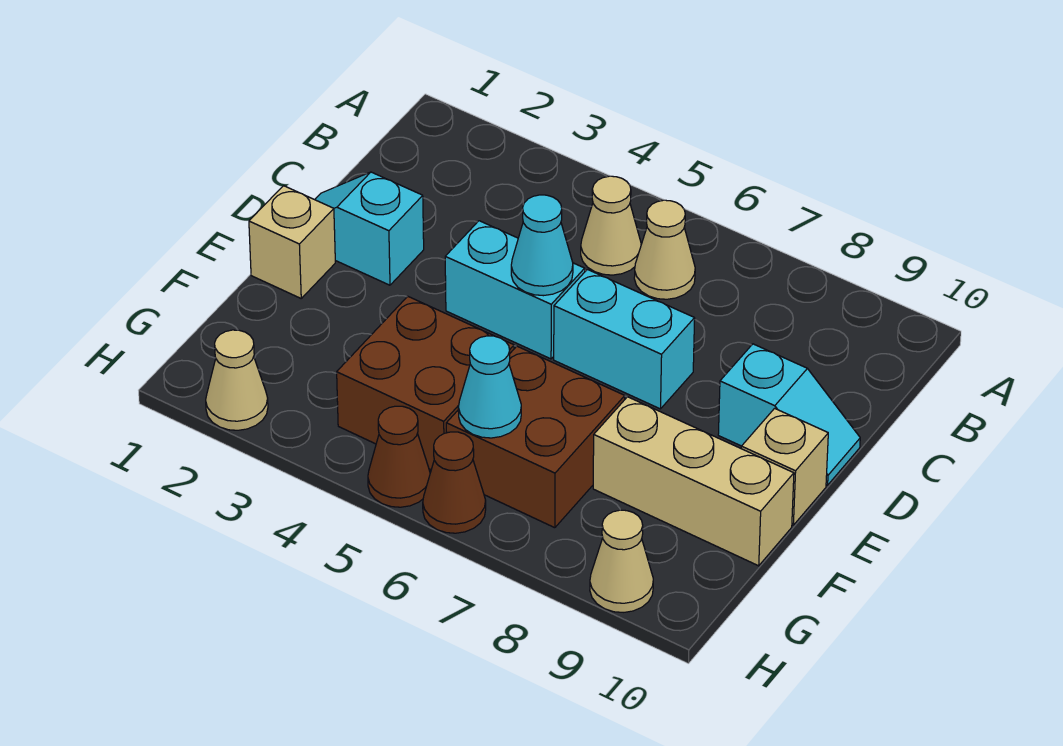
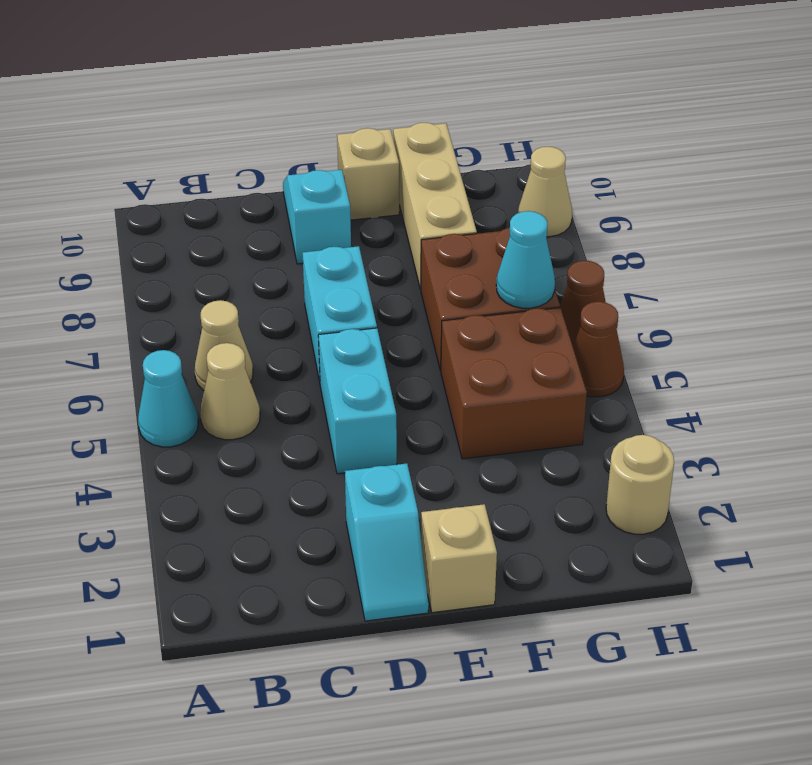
cyan 1x1 cone [511,195,573,296] -> cyan 1x1 cone moved to [138,350,198,447]
tan 1x1 cone [206,330,268,430] -> tan 1x1 round brick [606,435,674,534]

